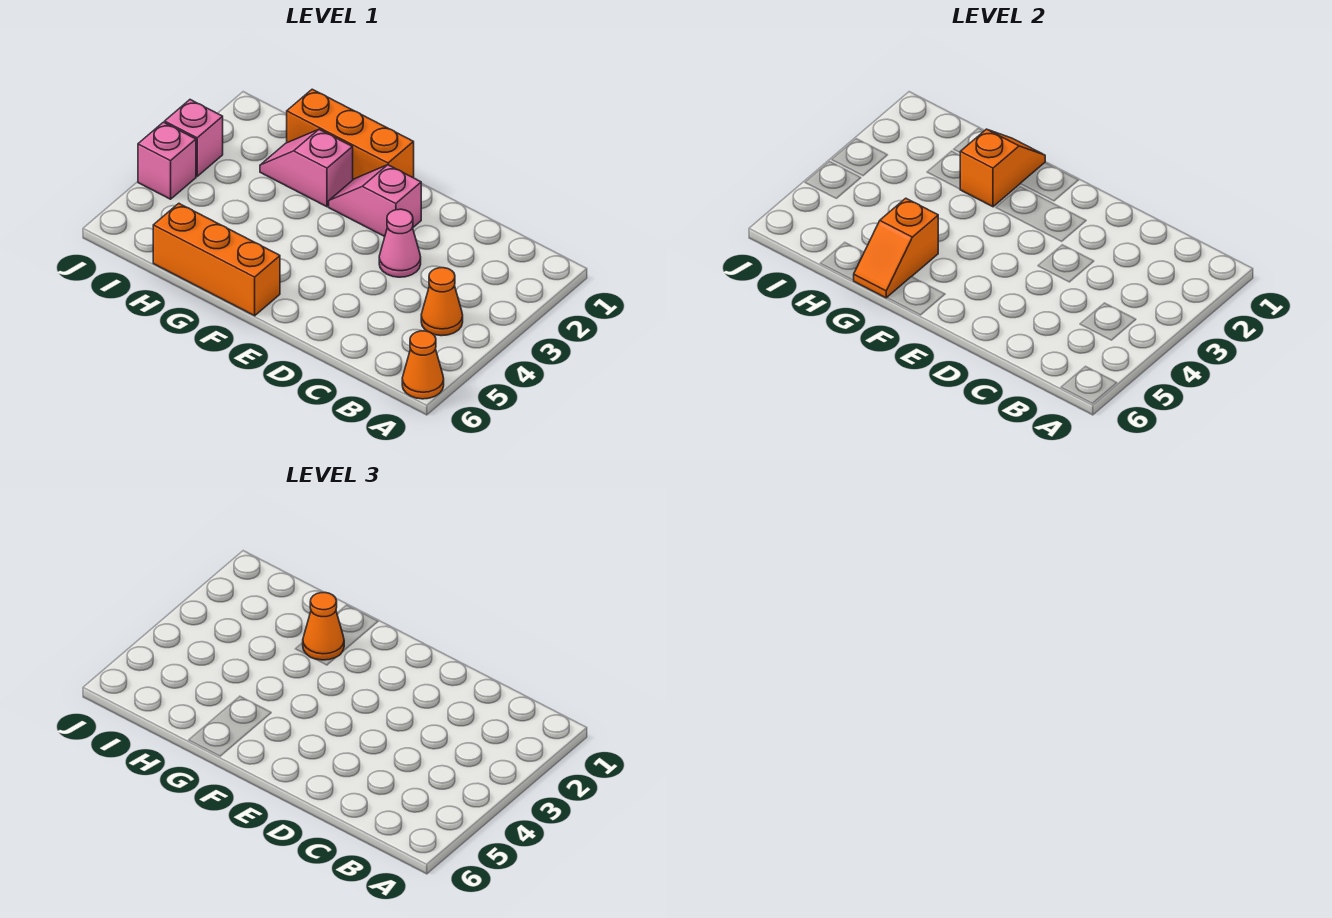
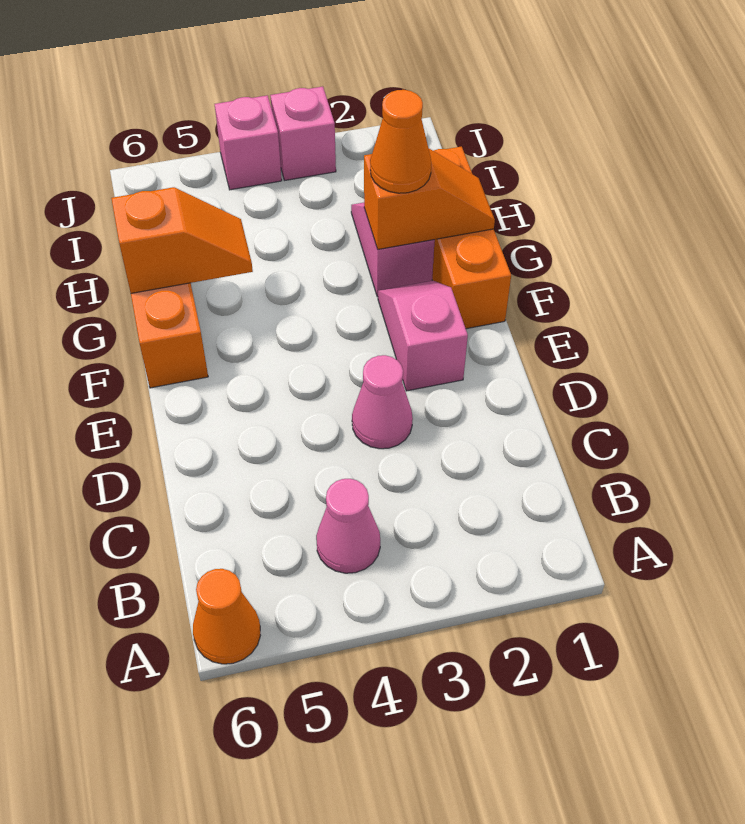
orange 1x1 cone [421,268,463,336] -> pink 1x1 cone [316,479,380,573]
orange 1x2 slope [853,198,938,298] -> orange 1x2 slope turned to [111,187,253,293]

